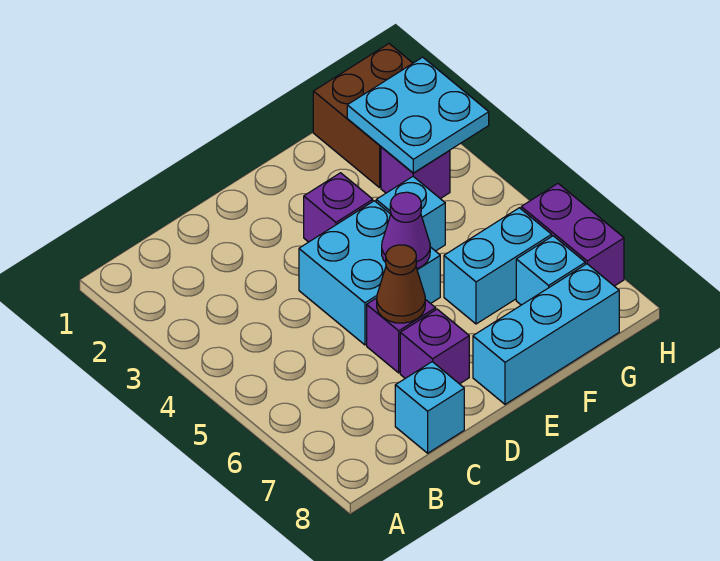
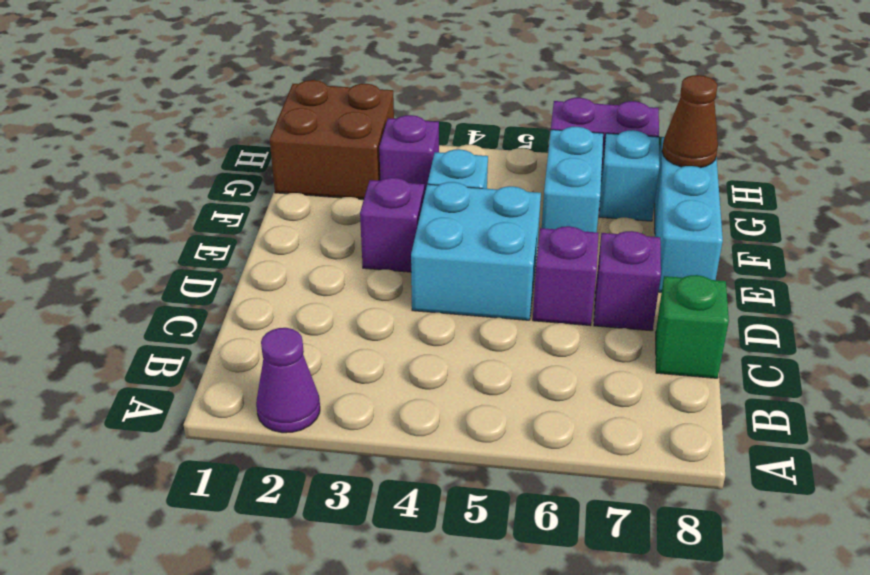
cyan 1x1 brick [395,362,464,453] -> green 1x1 brick [656,275,729,378]
brown 1x1 cone [377,245,425,323] -> brown 1x1 cone moved to [662,75,718,168]
purple 1x1 cone [382,192,430,269] -> purple 1x1 cone moved to [256,328,320,433]
cyan 2x2 plate [347,57,489,173] -> none

